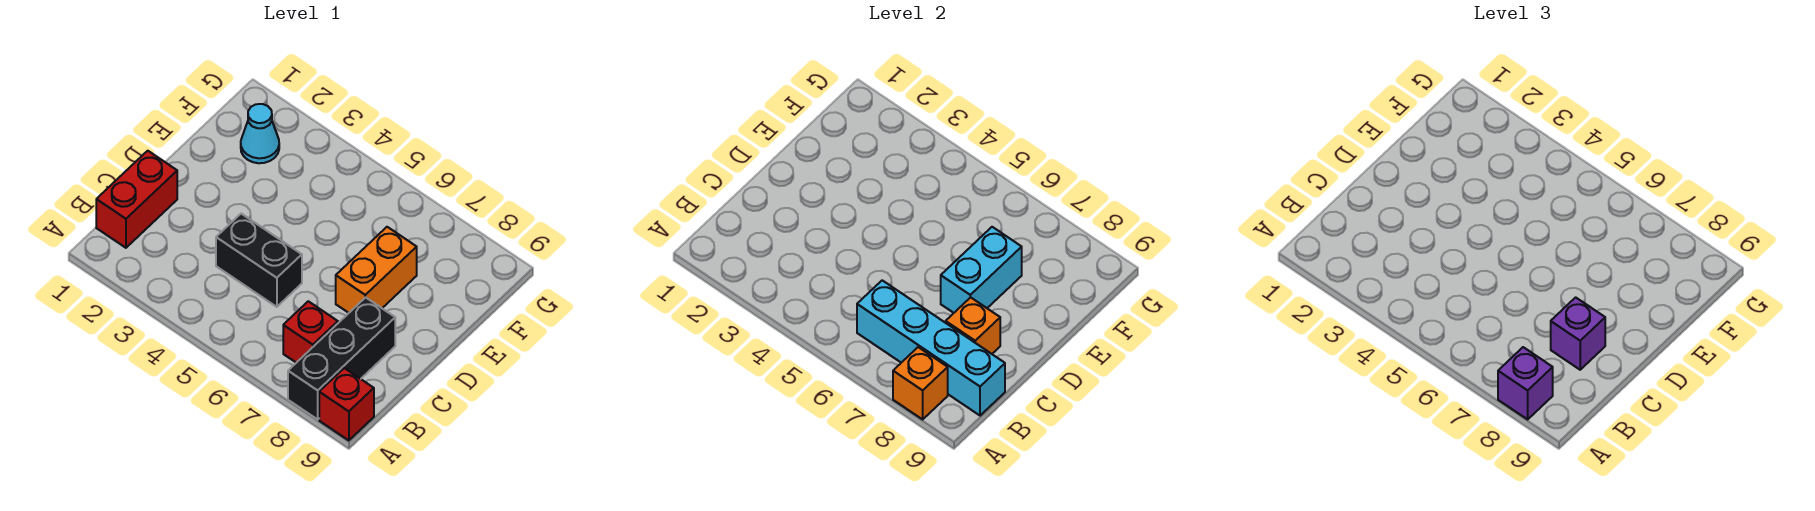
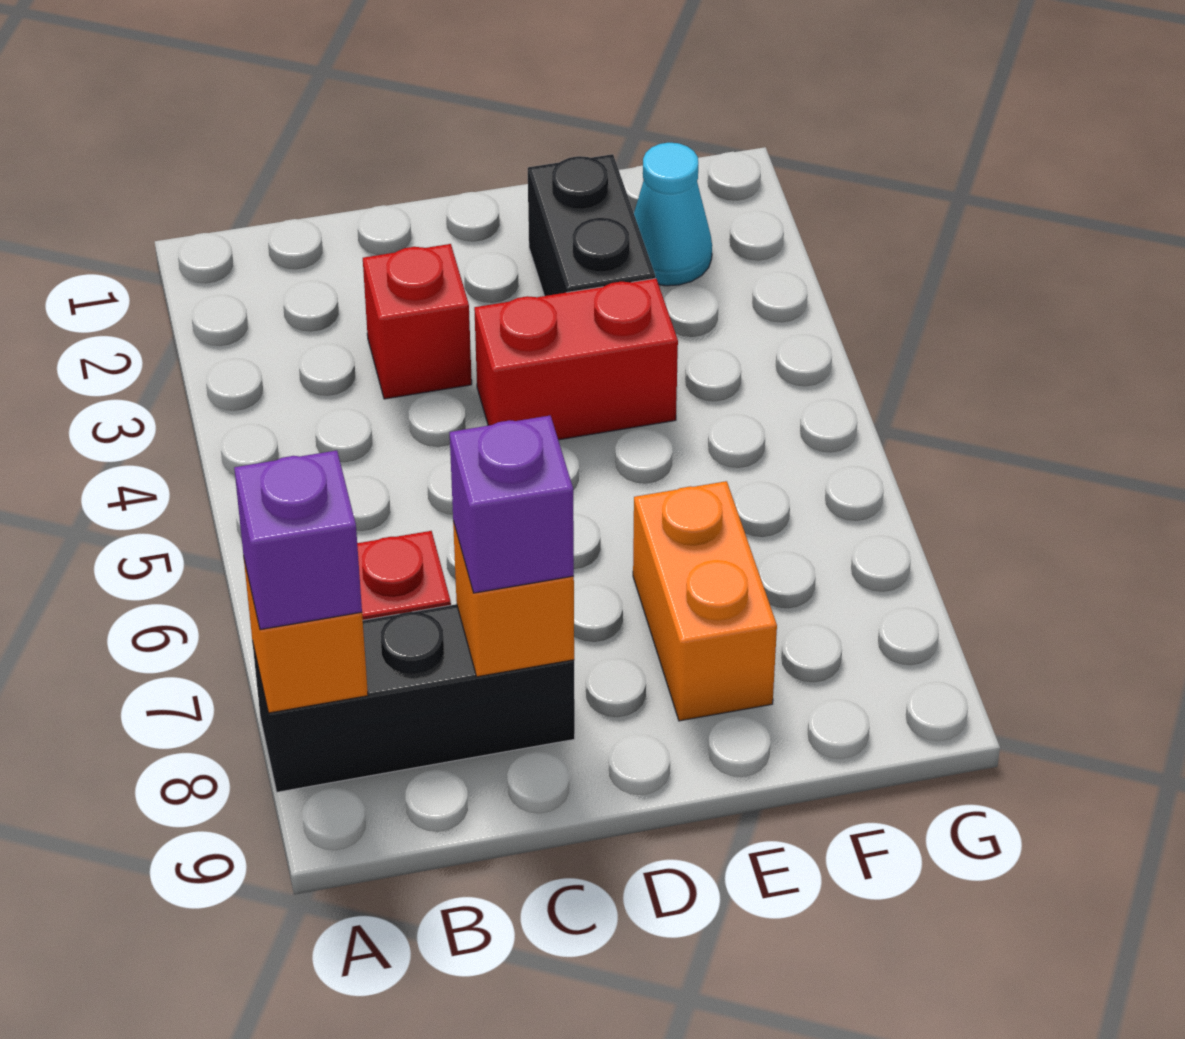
red 1x1 brick [319,368,374,440] -> red 1x1 brick moved to [363,244,472,399]
red 1x2 brick [96,151,177,248] -> red 1x2 brick moved to [474,278,678,440]
cyan 1x4 brick [857,280,1005,416] -> none
black 1x2 brick [216,214,302,307] -> black 1x2 brick moved to [528,154,655,296]
orange 1x2 brick [336,227,417,313] -> orange 1x2 brick turned to [633,481,777,721]
cyan 1x2 brick [941,227,1022,313] -> none

